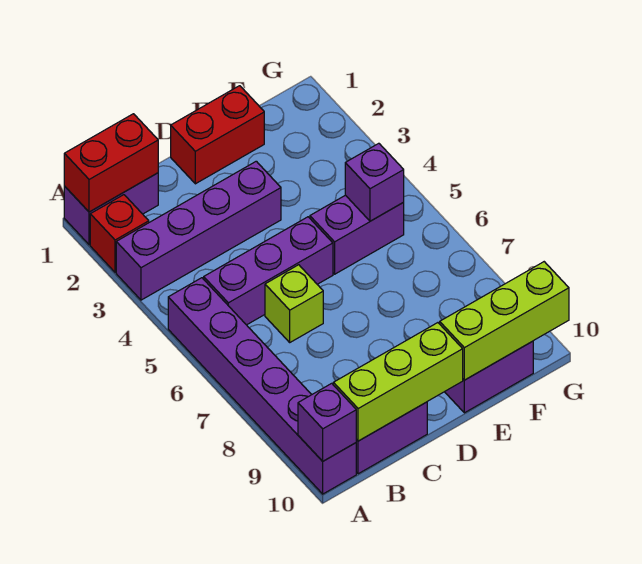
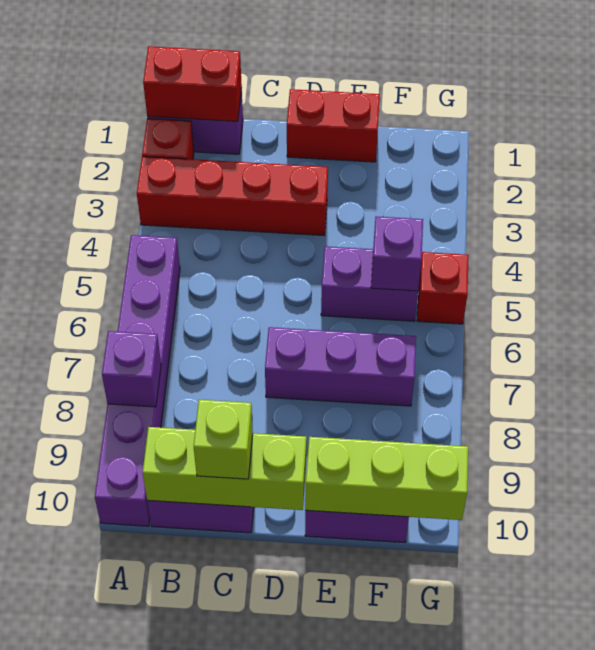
purple 1x4 brick [116,161,281,300] -> red 1x4 brick [137,156,328,235]
purple 1x1 brick [298,383,356,461] -> purple 1x1 brick moved to [102,331,161,407]
purple 1x3 brick [204,217,333,325] -> purple 1x3 brick moved to [265,327,416,406]
lime 1x1 brick [265,265,323,342] -> lime 1x1 brick moved to [194,400,253,479]
none -> red 1x1 brick [417,252,469,324]

